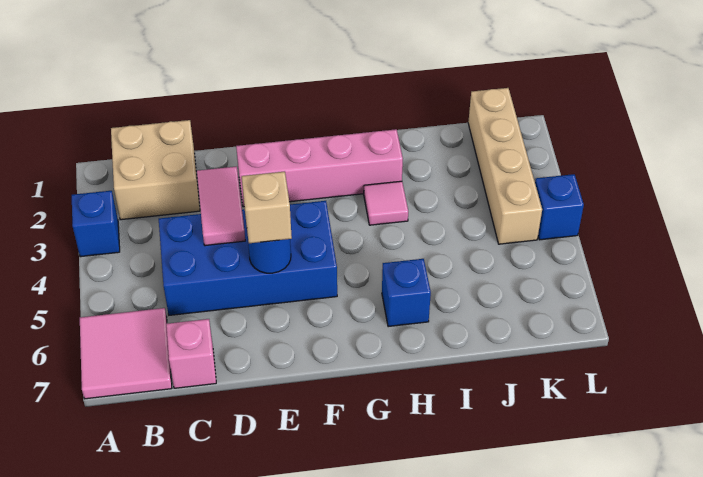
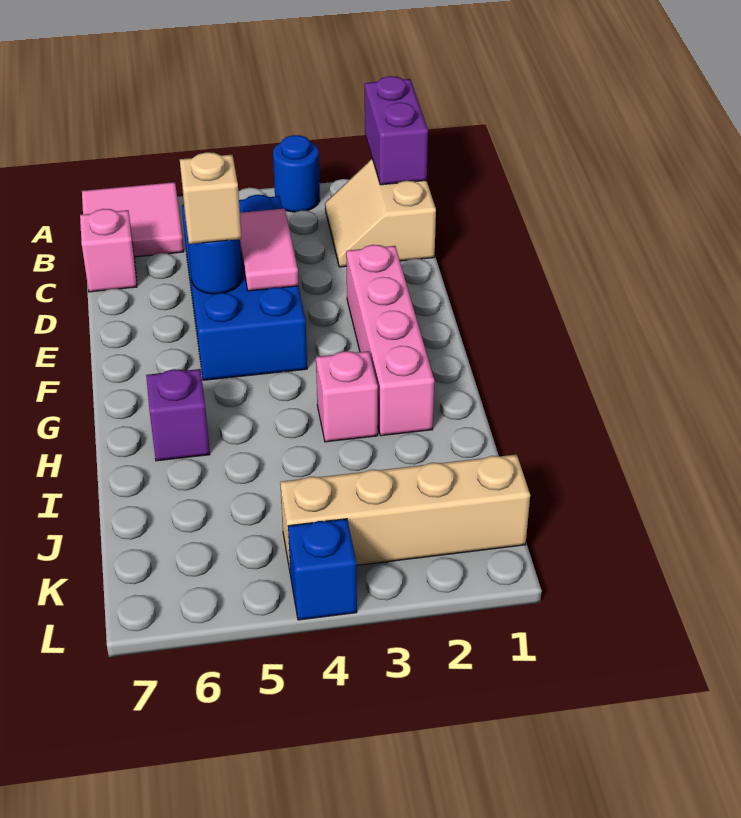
none -> purple 1x2 brick [365,76,428,185]
blue 1x1 brick [72,191,120,257] -> blue 1x1 round brick [273,135,320,212]
tan 2x2 brick [111,120,200,220] -> tan 2x2 slope [325,159,436,267]
pink 1x2 tile [197,166,245,246] -> pink 1x2 tile turned to [240,209,298,291]
pink 1x1 tile [364,181,408,225] -> pink 1x1 brick [316,351,378,442]
blue 1x1 brick [382,259,431,327] -> purple 1x1 brick [146,369,210,461]

